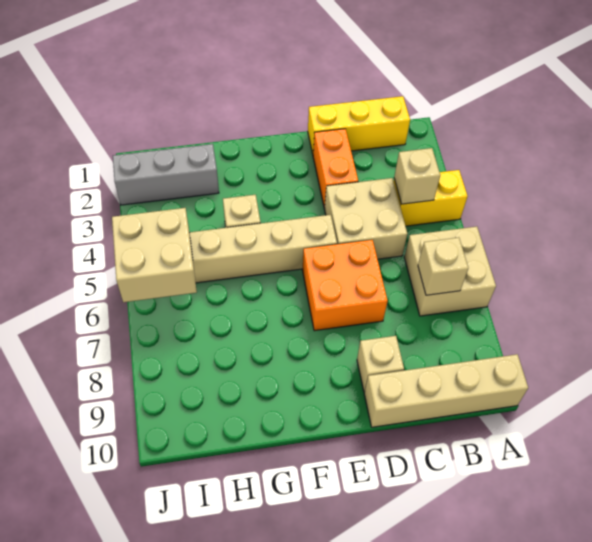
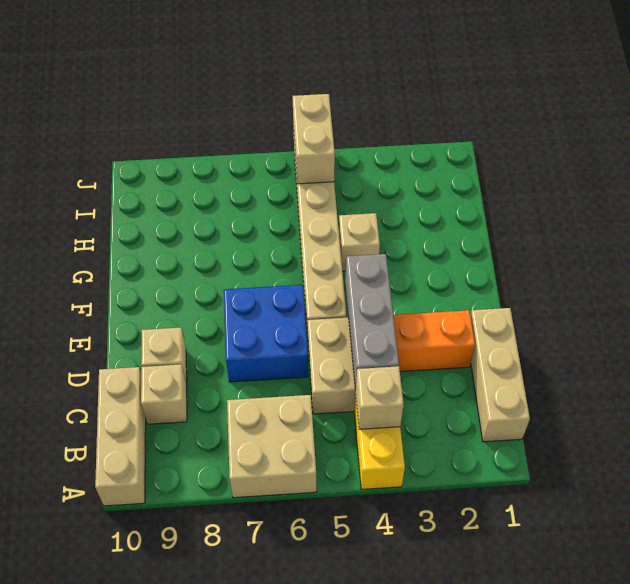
tan 1x4 brick [364,354,528,427] -> tan 1x3 brick [95,367,146,506]
yellow 1x3 brick [308,96,410,154] -> tan 1x3 brick [470,308,530,442]
tan 1x1 brick [418,237,468,295] -> tan 1x1 brick moved to [141,364,187,424]
orange 2x2 brick [302,240,388,331] -> blue 2x2 brick [224,285,308,382]
grey 1x3 brick [113,144,219,205] -> grey 1x3 brick moved to [345,254,399,390]
tan 2x2 brick [112,208,197,302] -> tan 1x2 brick [293,94,335,184]

